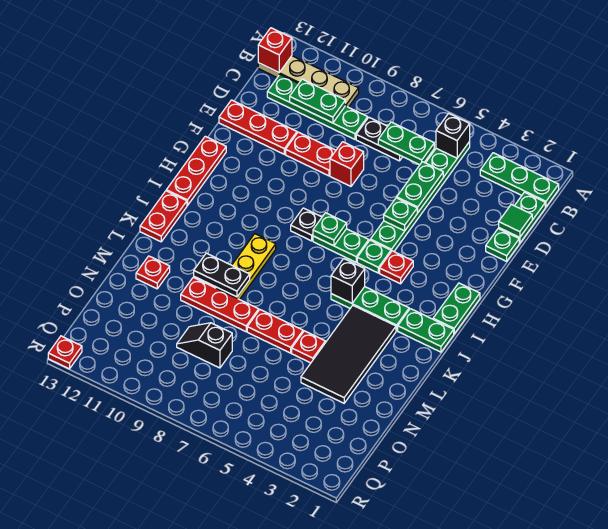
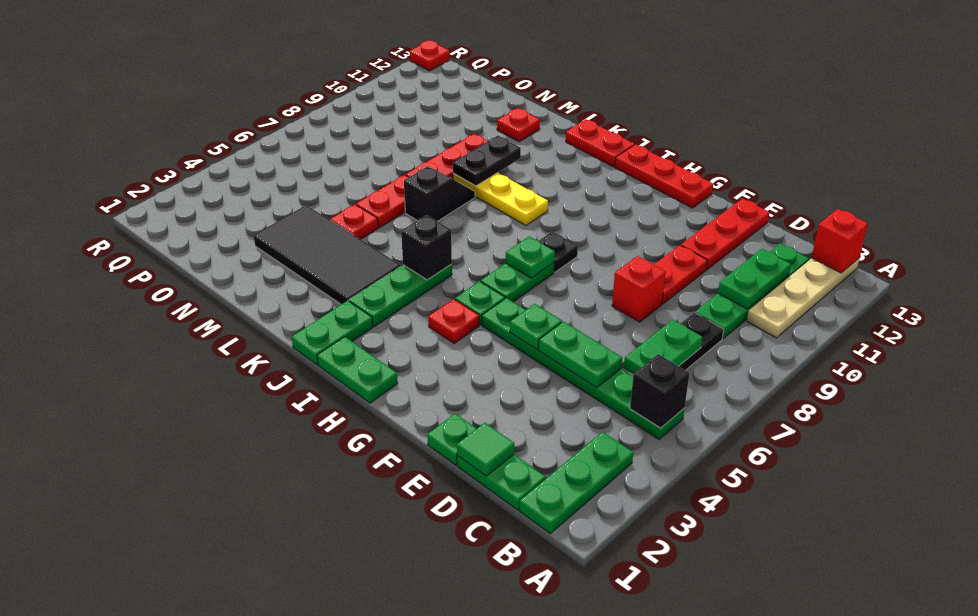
black 1x2 slope [177,323,232,368] -> black 1x2 slope moved to [404,166,475,221]

